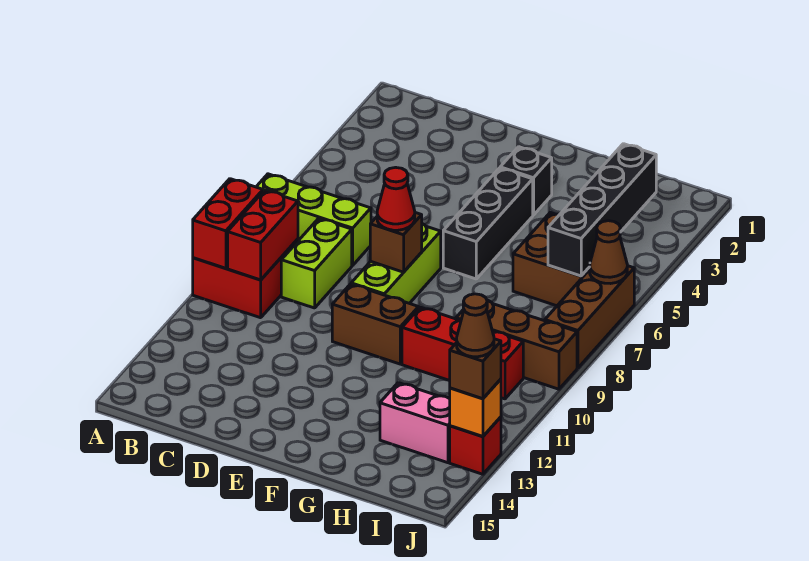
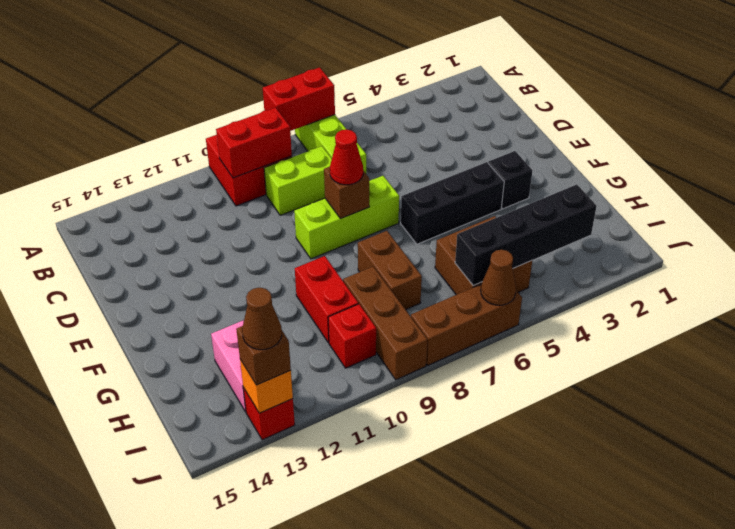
red 1x2 brick [193,179,263,268] -> red 1x2 brick moved to [263,67,335,131]
brown 1x2 brick [332,284,418,364] -> brown 1x2 brick moved to [358,231,422,310]

